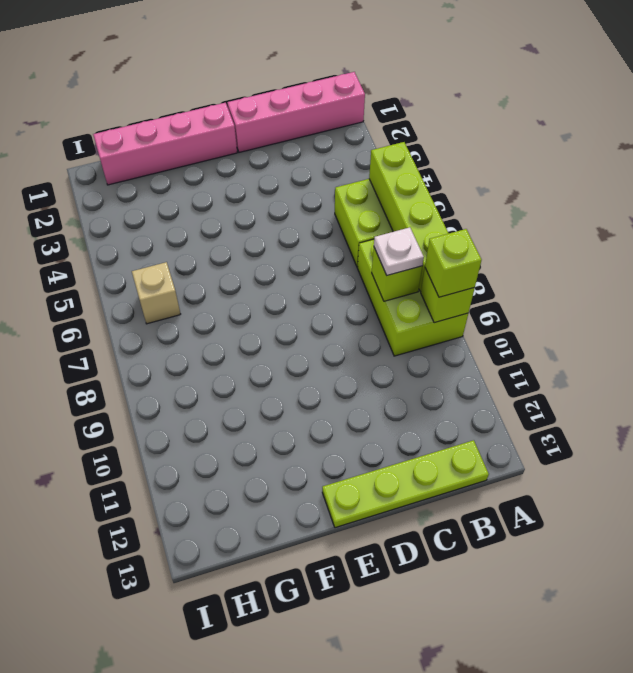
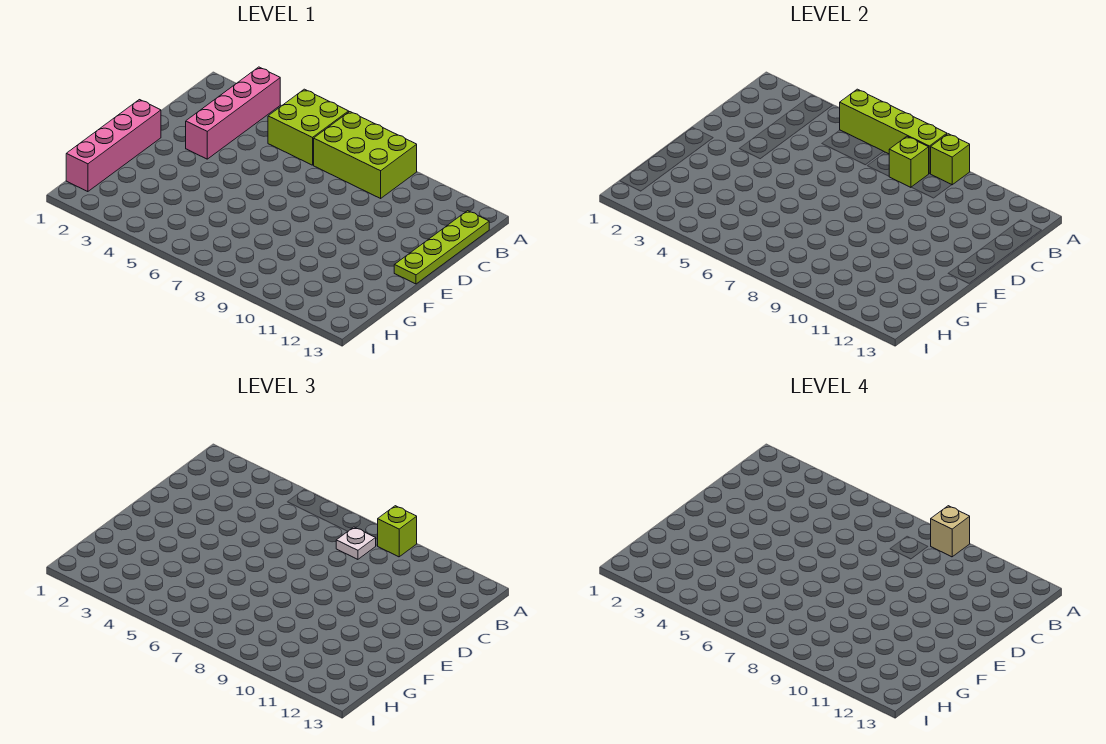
pink 1x4 brick [227,72,365,152] -> pink 1x4 brick moved to [186,67,280,159]
tan 1x1 brick [132,262,180,324] -> tan 1x1 brick moved to [931,506,970,557]

